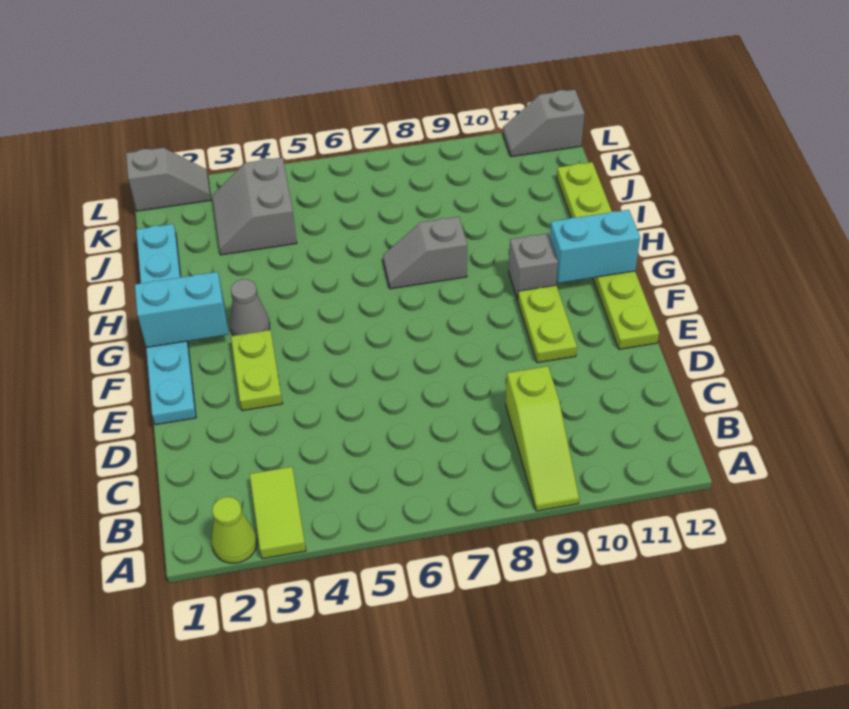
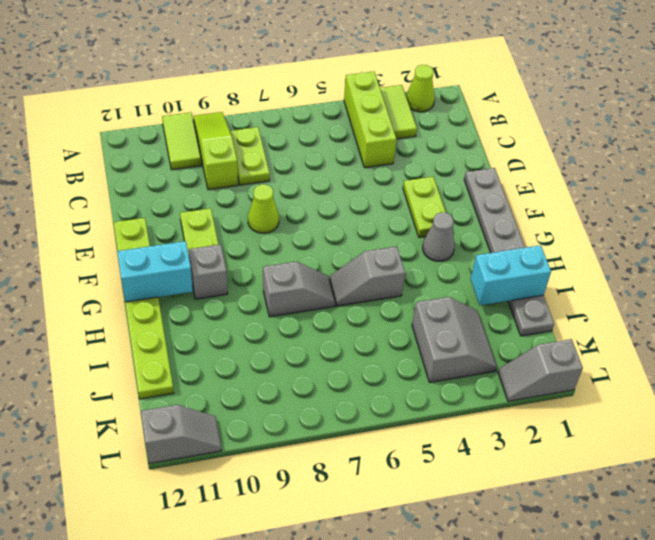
none -> lime 1x3 brick [344,71,396,168]
none -> lime 1x2 tile [162,112,201,170]
none -> lime 1x2 plate [230,127,270,185]
cyan 1x6 plate [136,224,196,425] -> grey 1x6 plate [464,168,554,336]
none -> lime 1x1 cone [248,184,279,233]
cyan 1x2 brick [135,272,228,347] -> cyan 1x2 brick moved to [471,245,551,305]
none -> grey 1x2 slope [330,246,405,306]

